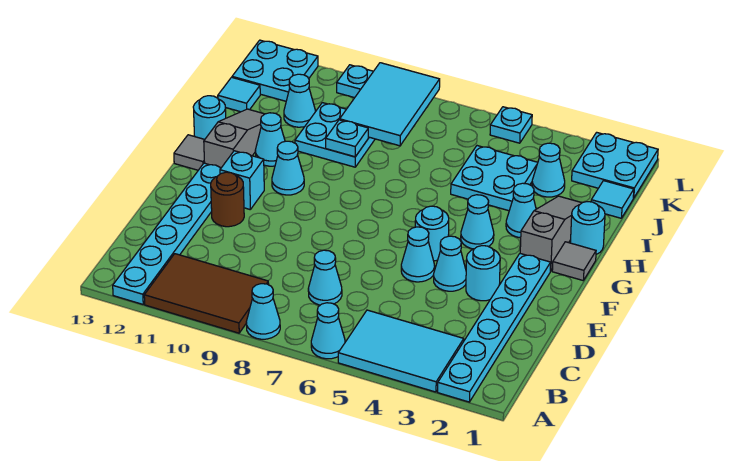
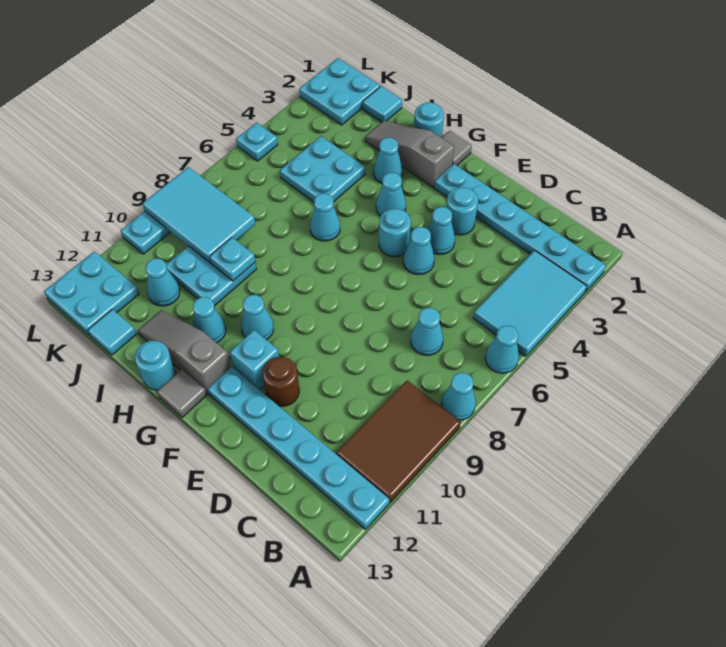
cyan 1x1 cone [532,143,565,197] -> cyan 1x1 cone moved to [310,194,340,241]

